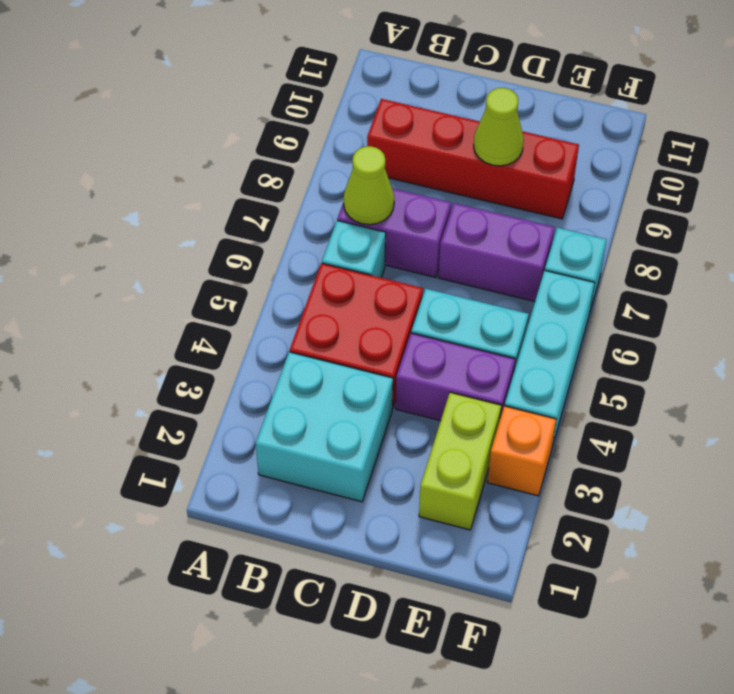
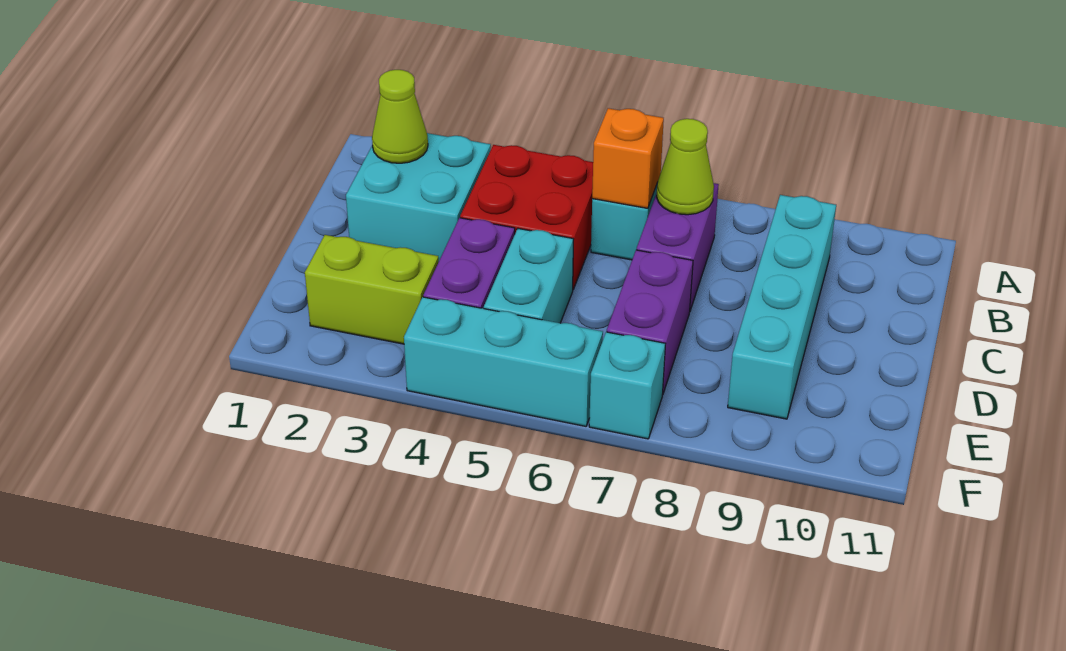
red 1x4 brick [367,99,579,219] -> cyan 1x4 brick [728,195,836,419]
lime 1x1 cone [474,88,524,166] -> lime 1x1 cone moved to [372,70,428,163]
orange 1x1 brick [487,406,556,496] -> orange 1x1 brick moved to [592,108,664,208]

